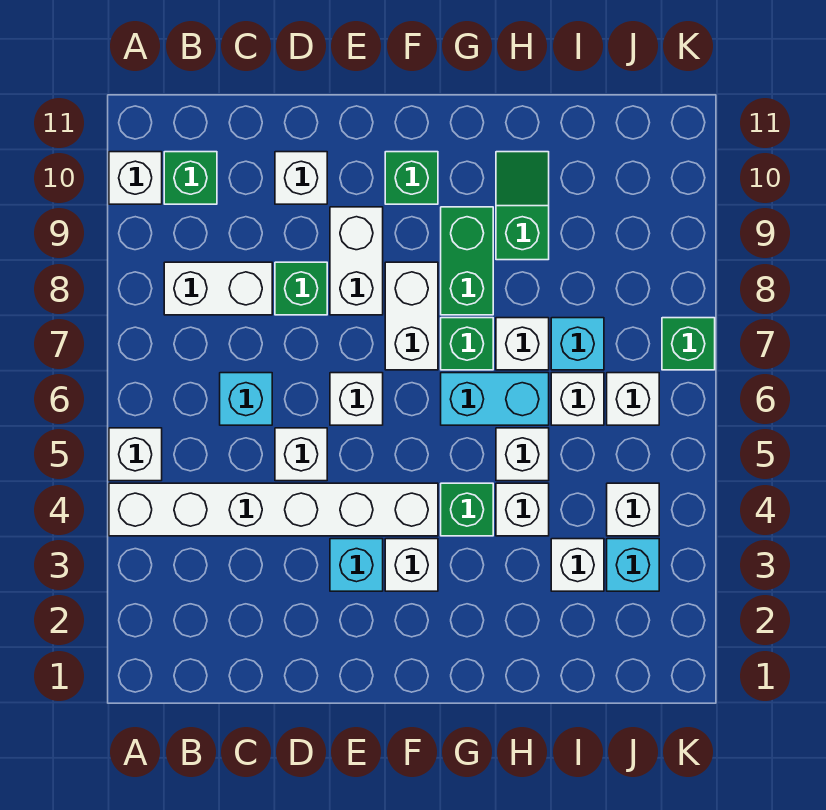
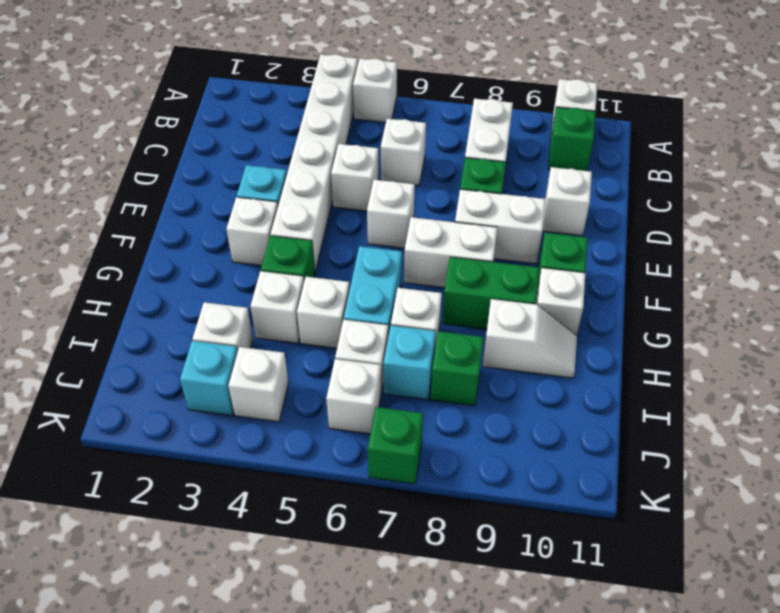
cyan 1x1 brick [220,373,272,425] -> white 1x1 brick [381,119,426,185]
green 1x1 brick [441,318,493,370] -> green 1x1 brick moved to [431,331,484,406]
none -> white 1x1 brick [536,268,585,336]
green 1x2 slope [496,152,549,260] -> white 1x2 slope [483,299,577,378]

